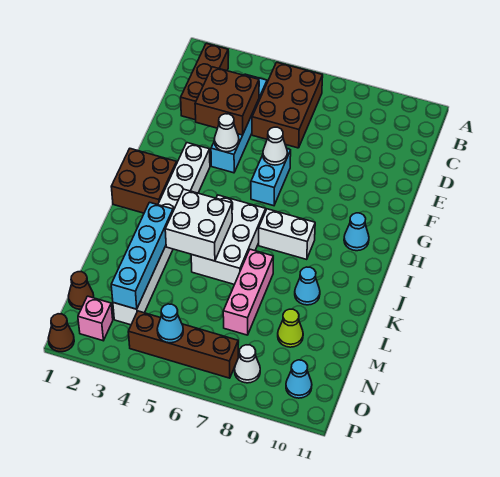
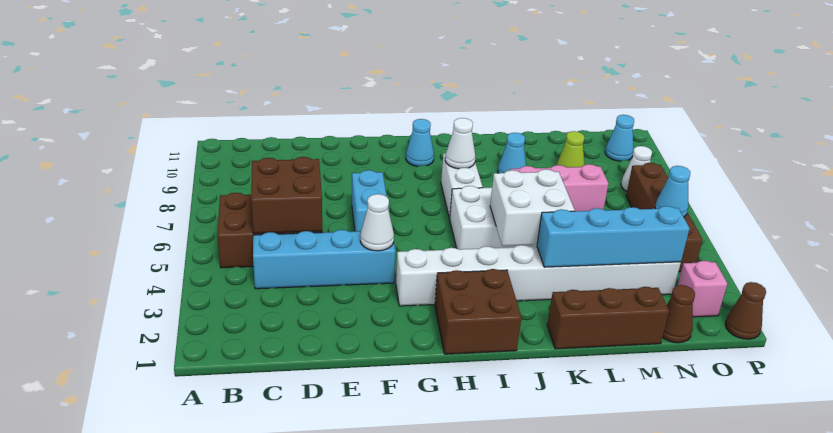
brown 1x3 brick [180,44,228,120] -> brown 1x3 brick moved to [547,287,669,349]
brown 2x2 brick [195,67,259,135] -> brown 2x2 brick moved to [251,157,322,234]
cyan 1x2 brick [251,149,291,206] -> cyan 1x2 brick turned to [352,170,389,231]
white 1x1 cone [263,127,287,165] -> white 1x1 cone moved to [445,118,475,169]

